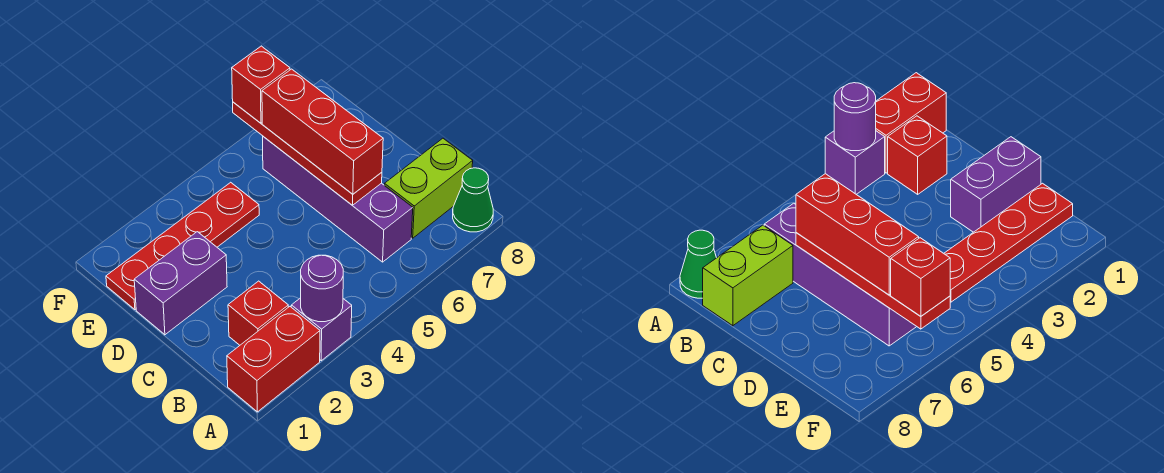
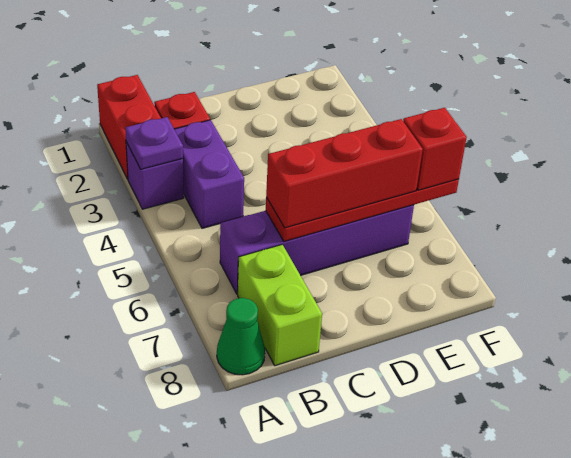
purple 1x1 round brick [301,255,343,322] -> purple 1x1 plate [125,117,183,169]
purple 1x2 brick [134,232,227,335] -> purple 1x2 brick moved to [174,120,244,228]
red 1x4 plate [106,182,259,310] -> none

